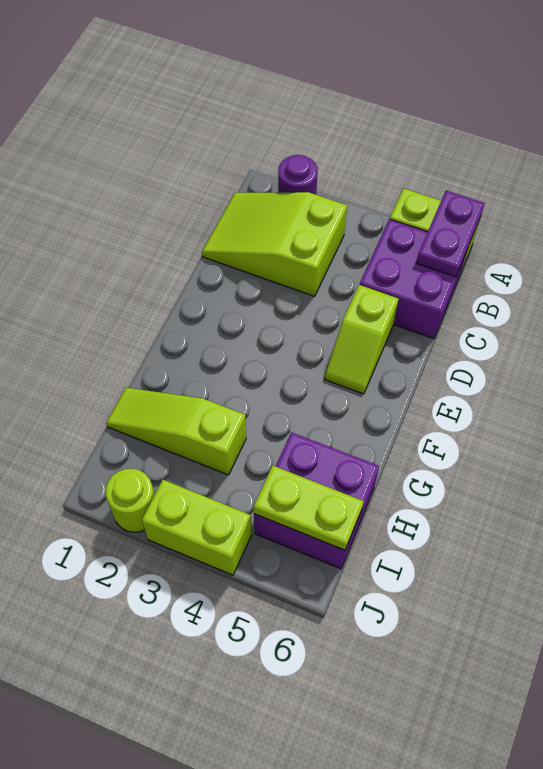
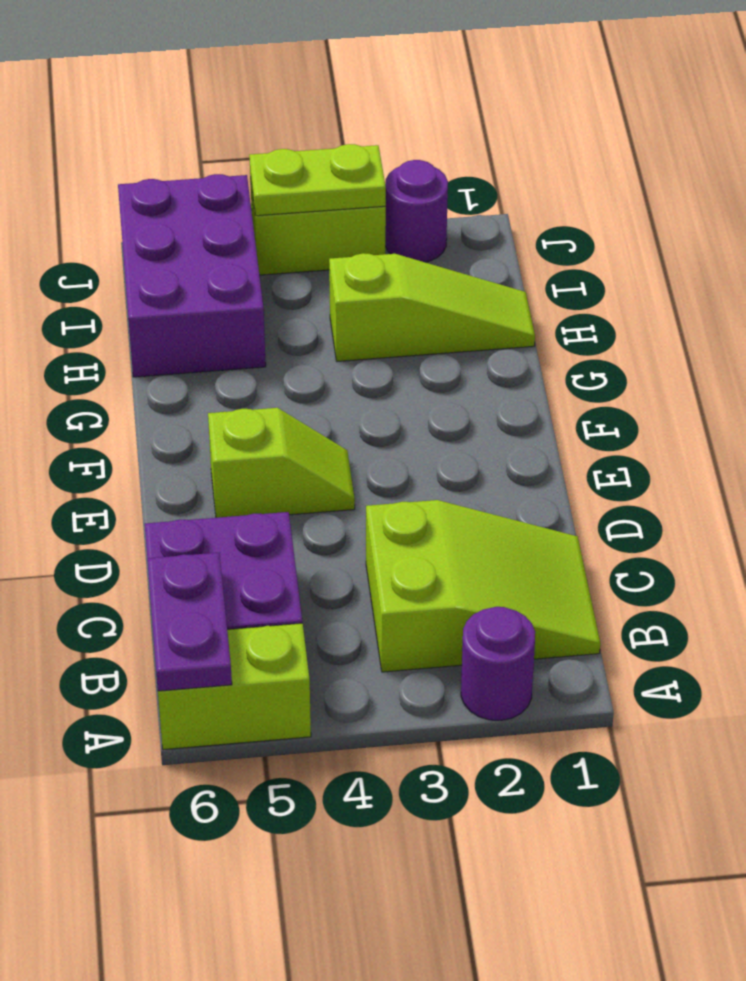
lime 1x2 slope [325,285,399,394] -> lime 1x2 slope turned to [208,408,355,518]
purple 2x2 brick [254,432,379,569] -> purple 2x3 brick [118,174,266,377]
lime 1x2 plate [254,465,364,550] -> lime 1x2 plate moved to [249,144,386,216]
lime 1x1 round brick [106,468,155,532] -> purple 1x1 round brick [385,160,448,262]

